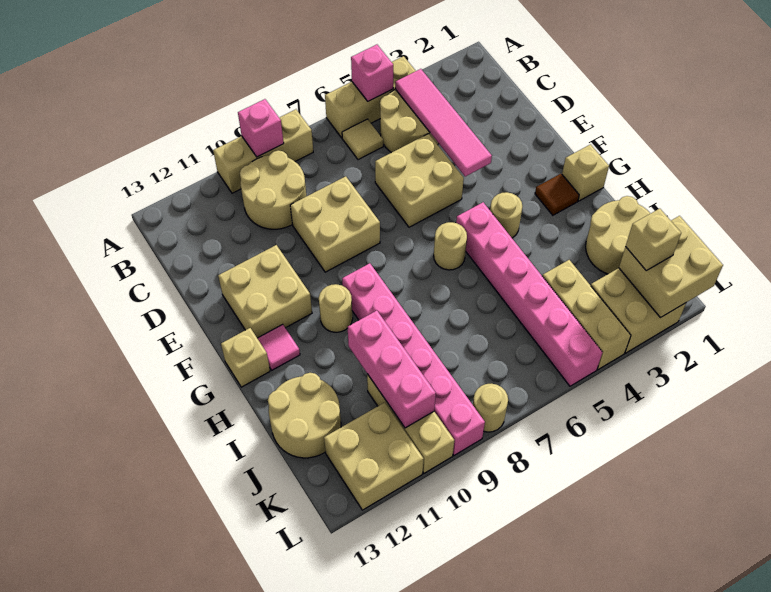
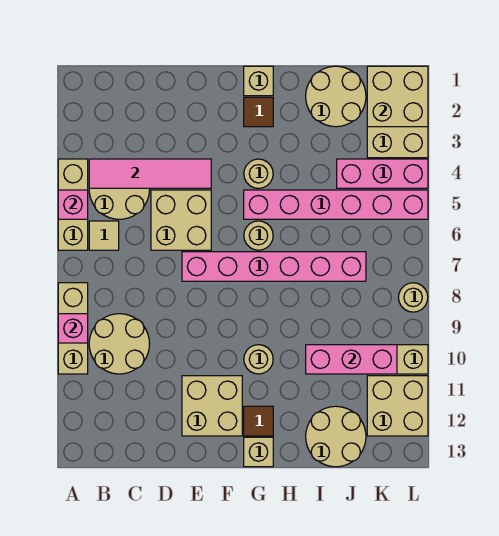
tan 2x2 brick [290,176,380,272] -> none
pink 1x6 brick [342,263,485,455] -> pink 1x6 brick moved to [182,252,366,281]
pink 1x1 tile [257,324,300,370] -> brown 1x1 tile [244,406,273,436]
tan 1x3 brick [542,260,631,370] -> pink 1x3 brick [337,159,428,188]
tan 1x1 brick [626,209,681,270] -> none

